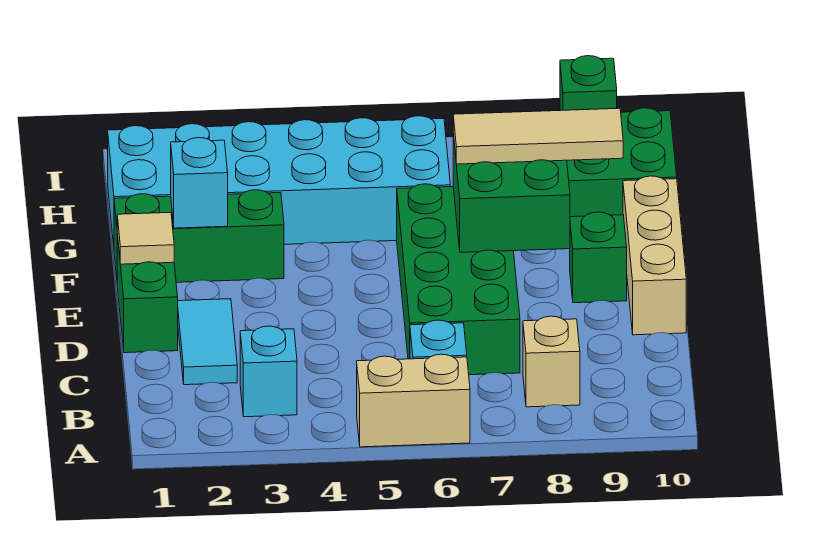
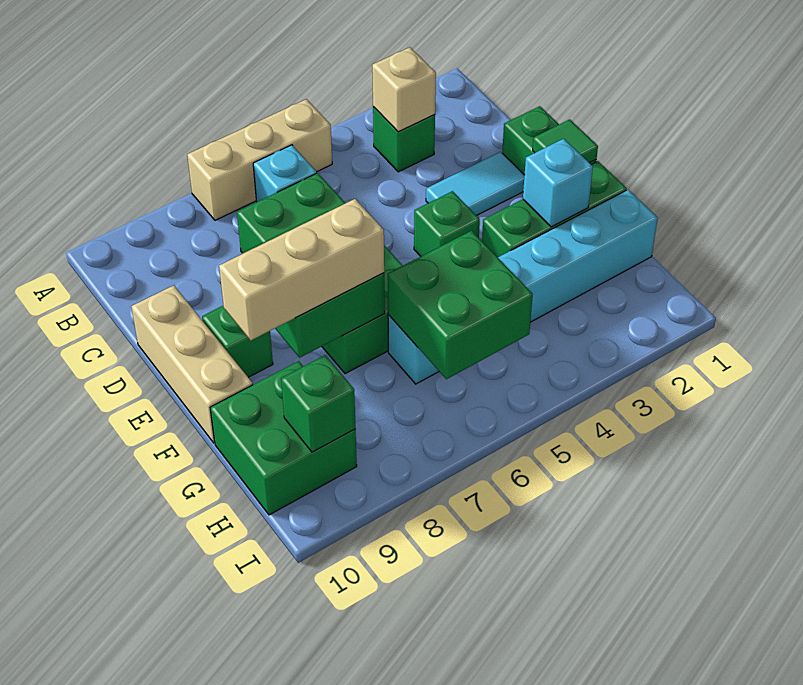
tan 1x2 brick [357,354,470,447] -> tan 1x3 brick [187,99,332,220]
cyan 1x1 brick [240,326,297,417] -> green 1x1 brick [373,107,435,172]
tan 1x1 brick [523,316,580,407] -> tan 1x1 brick moved to [372,47,436,132]
cyan 1x2 tile [178,299,237,385] -> cyan 1x2 tile turned to [426,152,524,216]
tan 1x1 tile [117,212,174,264] -> green 1x1 tile [533,119,598,163]
none -> green 1x1 brick [414,191,480,256]
tan 1x3 tile [453,108,623,164] -> tan 1x3 brick [219,199,384,340]
cyan 2x6 brick [108,116,450,246] -> cyan 1x6 brick [388,190,658,384]
none -> green 2x2 brick [388,231,533,379]

